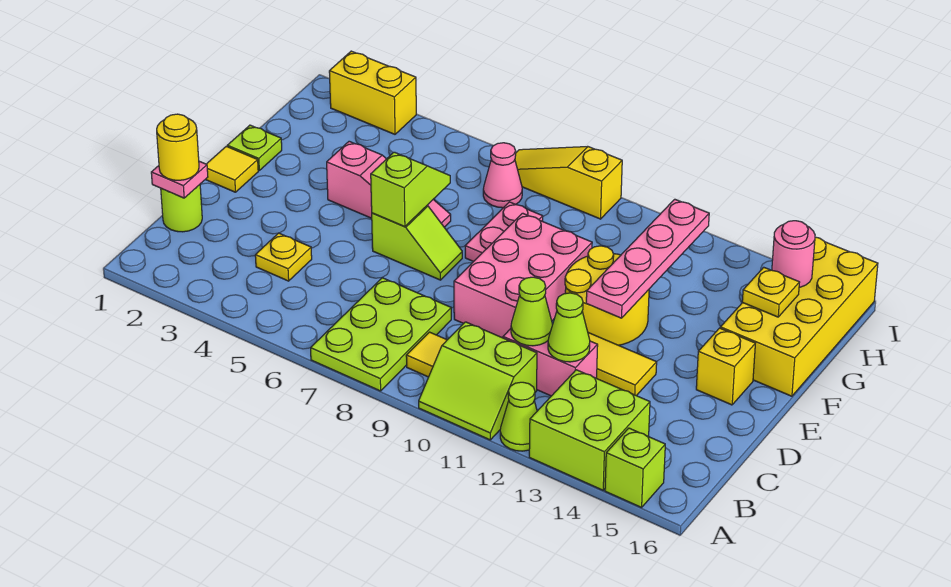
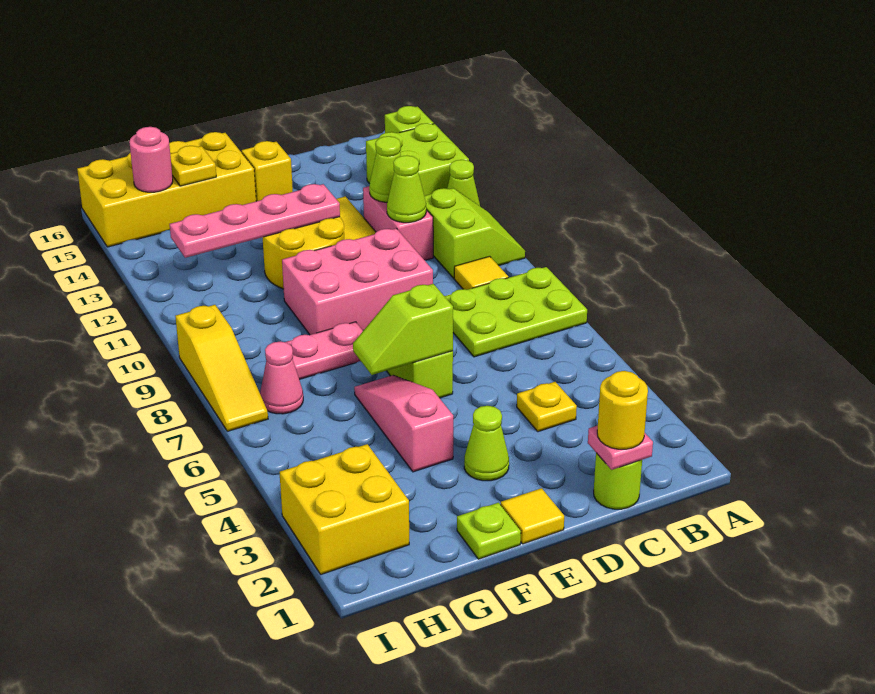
none -> lime 1x1 cone [464,406,509,481]
yellow 1x2 brick [329,51,416,134] -> yellow 2x2 brick [279,444,409,574]

